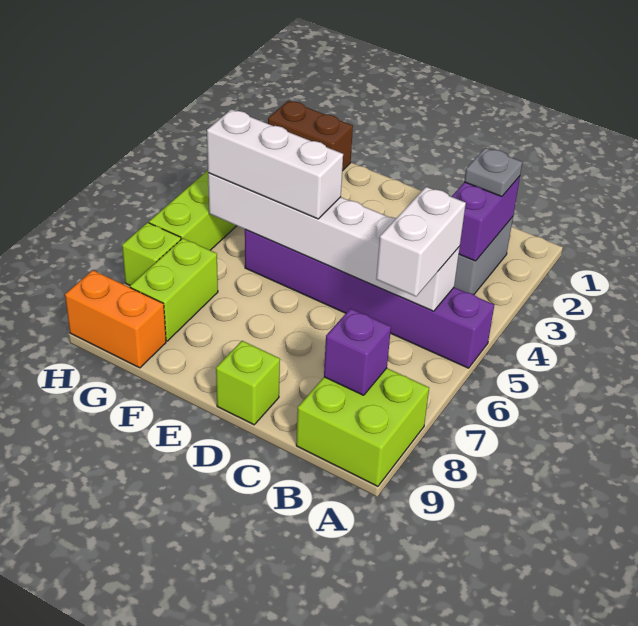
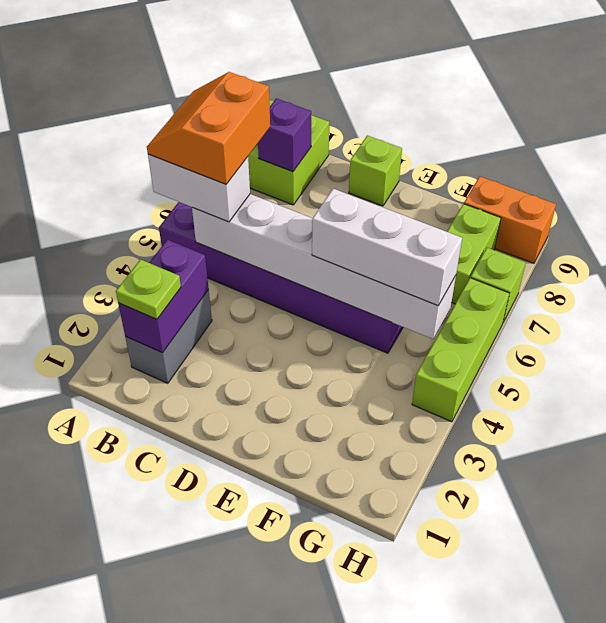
none -> orange 2x2 slope [147,72,270,184]
grey 1x1 plate [464,148,522,197] -> lime 1x1 plate [116,259,181,319]
white 1x2 brick [376,187,466,296] -> white 1x2 brick turned to [148,154,250,222]
brown 1x2 brick [268,101,353,171] -> none

